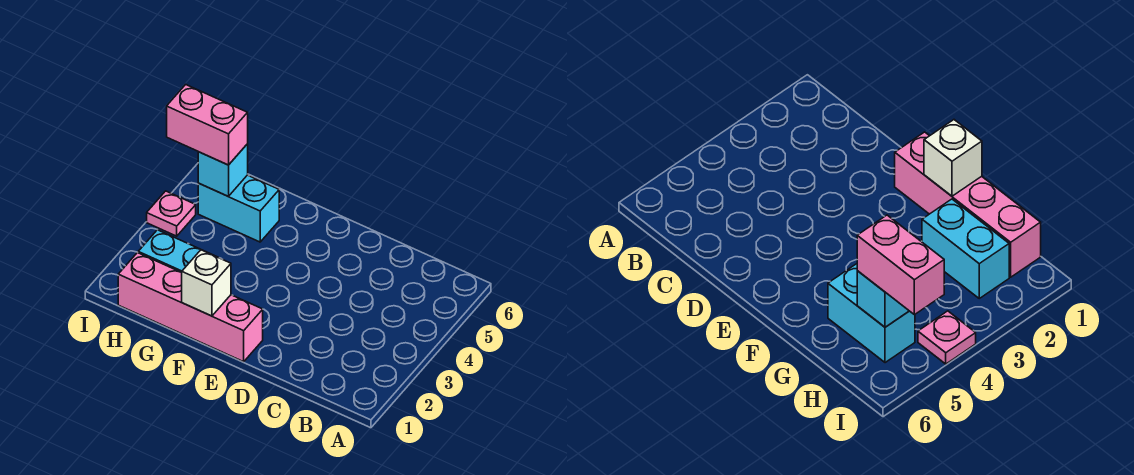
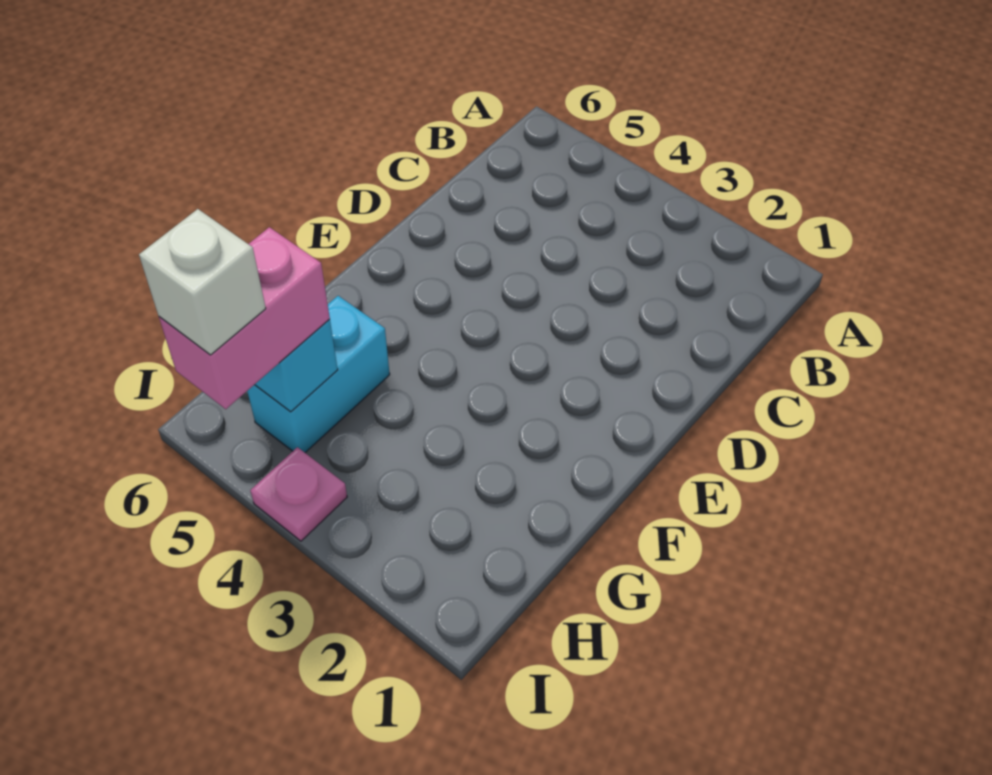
pink 1x4 brick [118,253,263,362] -> none
white 1x1 brick [181,250,231,316] -> white 1x1 brick moved to [139,209,266,355]
cyan 1x2 brick [138,230,212,272] -> none

